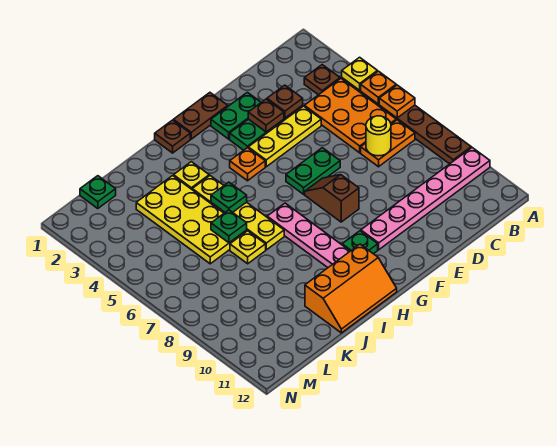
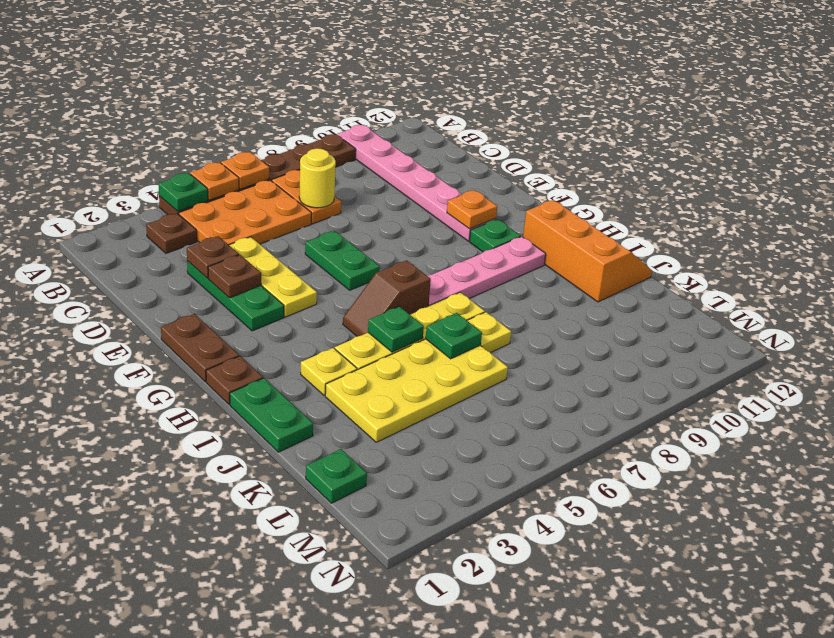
yellow 1x1 plate [342,57,377,90] -> green 1x1 plate [159,173,208,211]
green 1x2 plate [211,92,261,139] -> green 1x2 plate moved to [230,378,313,452]
brown 1x2 slope [305,175,359,222] -> brown 1x2 slope moved to [343,260,431,336]
orange 1x1 plate [230,148,265,181] -> orange 1x1 plate moved to [447,190,497,229]

